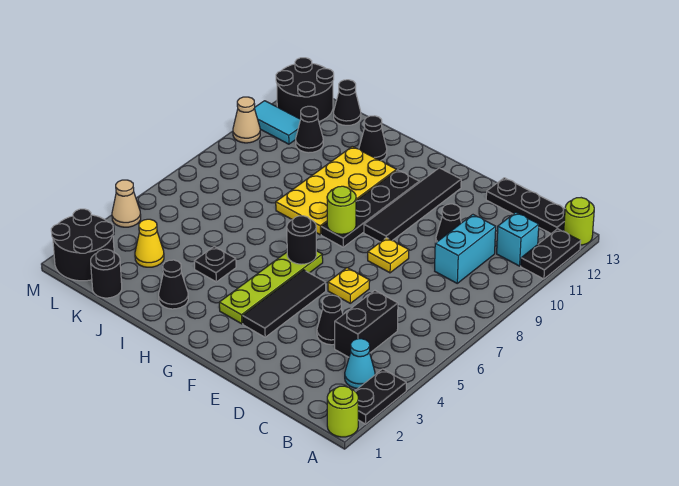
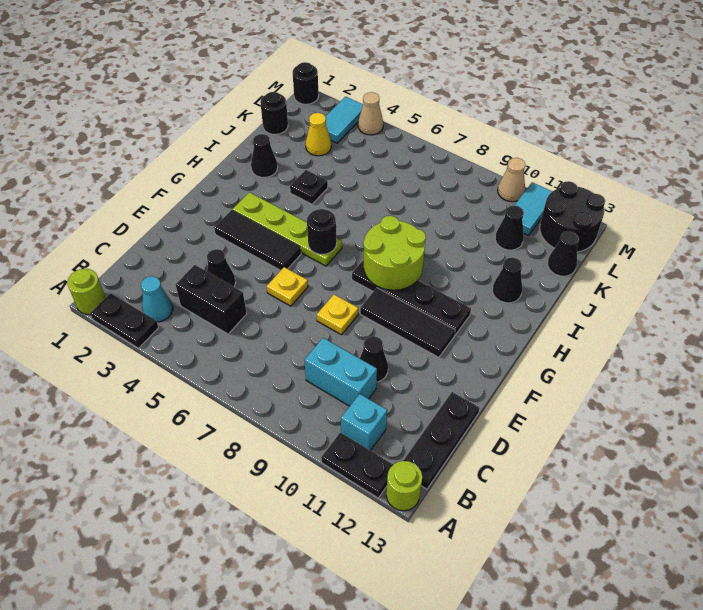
black 1x4 tile [364,168,461,242] -> black 1x3 tile [360,288,455,357]
lime 1x1 round brick [327,186,356,234] -> lime 2x2 round brick [363,216,426,290]
yellow 2x4 plate [276,146,396,235] -> none
black 2x2 round brick [51,209,114,281] -> black 1x1 round brick [293,62,319,104]
none -> cyan 1x2 tile [325,97,363,143]

